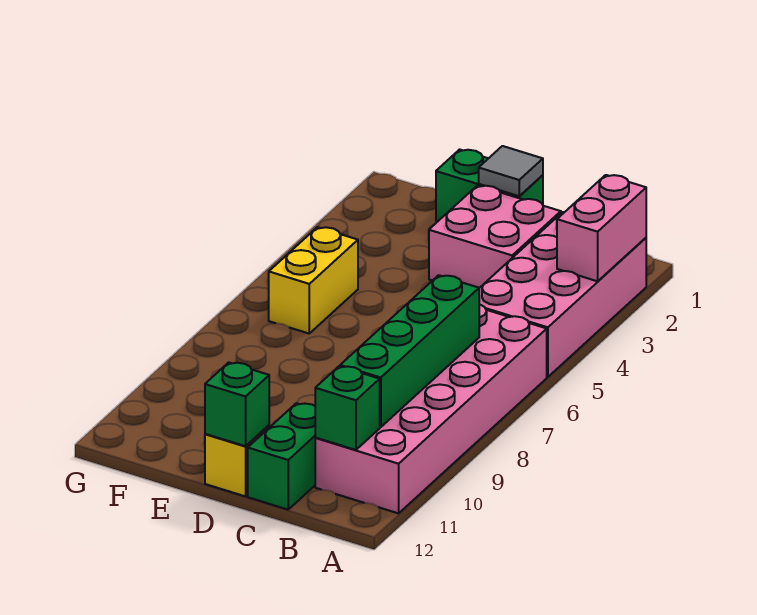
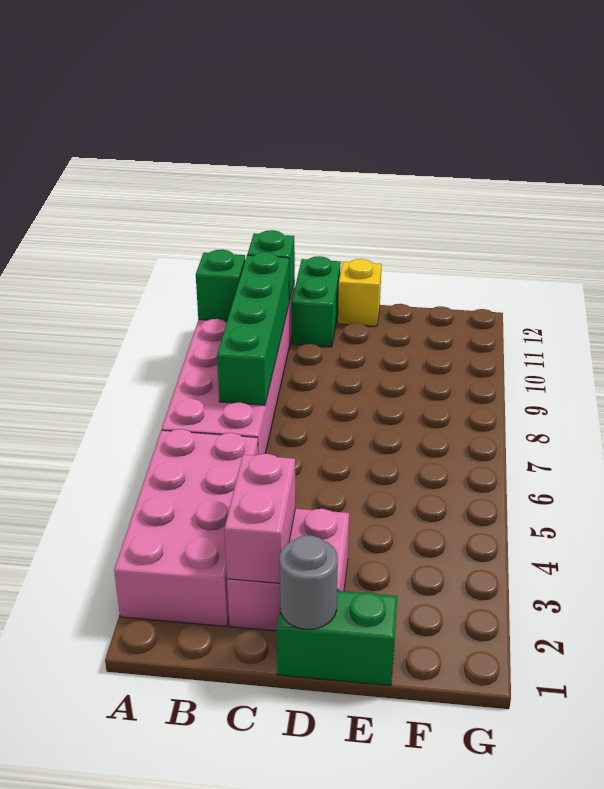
pink 1x2 brick [557,175,646,281] -> pink 1x2 brick moved to [225,454,295,583]
grey 1x1 tile [479,146,543,196] -> grey 1x1 round brick [280,535,338,629]
green 1x1 brick [205,362,269,446] -> green 1x1 brick moved to [196,250,245,321]
yellow 1x2 brick [268,227,358,333] -> none

